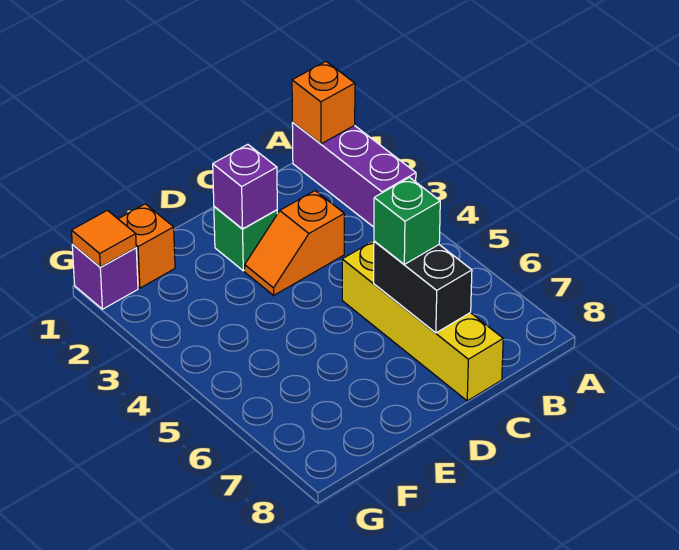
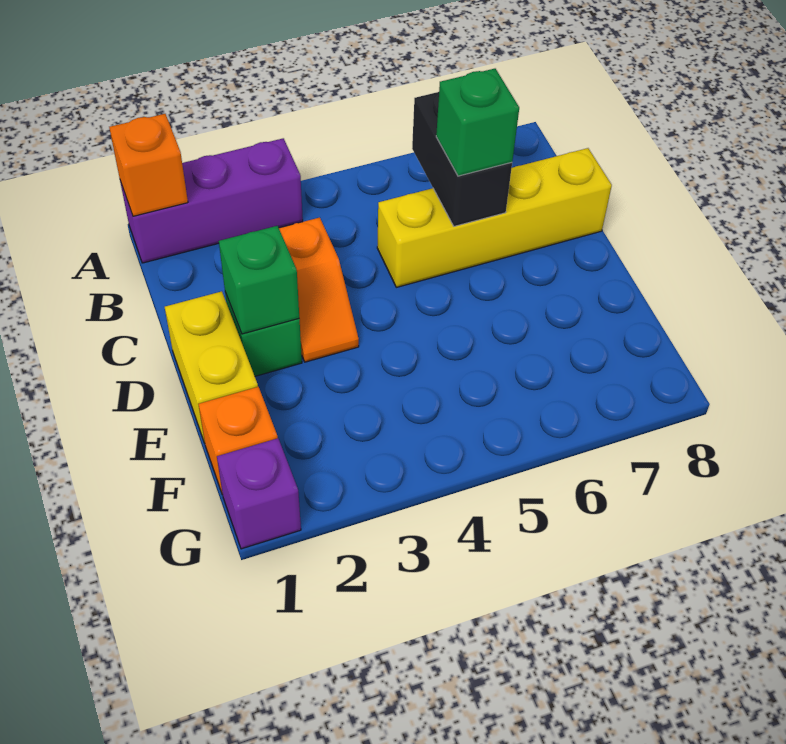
black 1x2 brick [374,241,472,333] -> black 1x2 brick turned to [412,92,512,226]
none -> yellow 1x2 brick [165,291,258,443]
purple 1x1 brick [213,144,277,229] -> green 1x1 brick [219,226,299,334]
orange 1x1 tile [71,210,136,267] -> none

